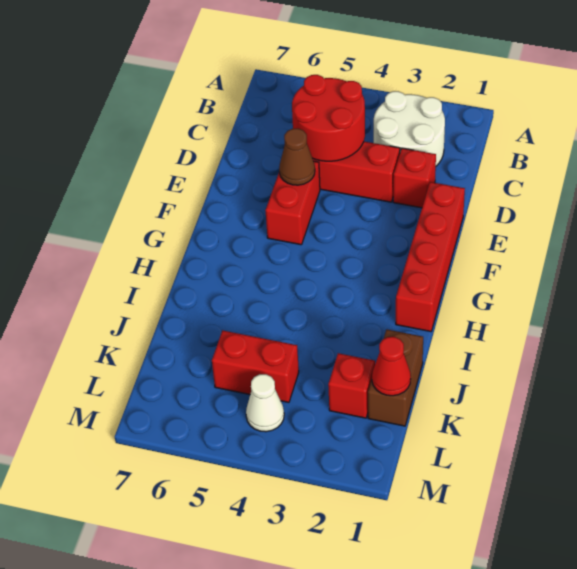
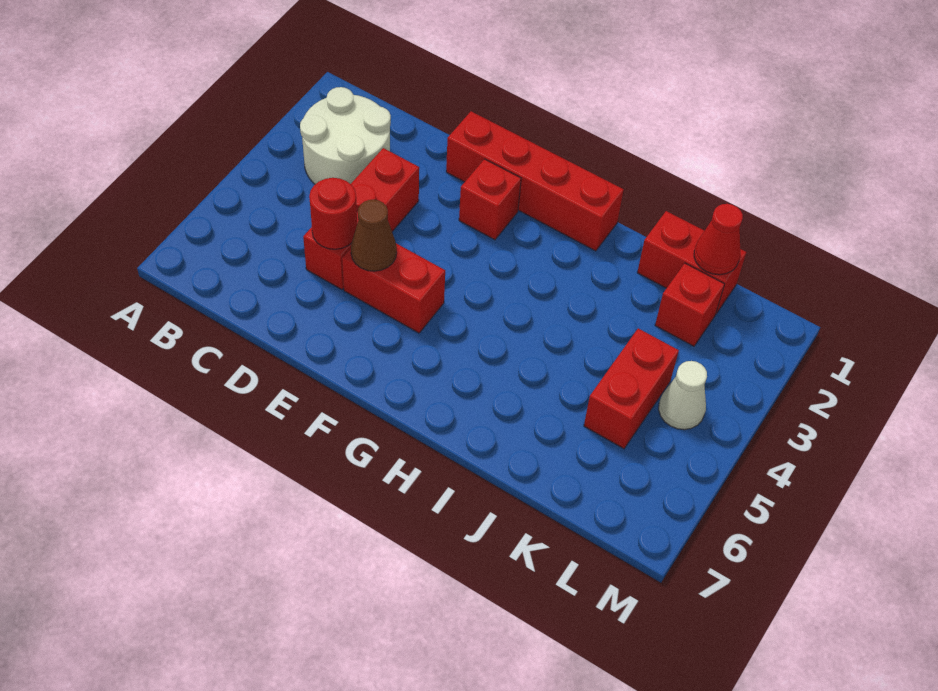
red 2x2 round brick [292,75,365,161] -> red 1x1 round brick [309,178,357,249]
red 1x1 brick [393,148,436,208] -> red 1x1 brick moved to [459,159,521,240]
brown 1x2 brick [368,330,423,426] -> red 1x2 brick [637,211,746,314]

